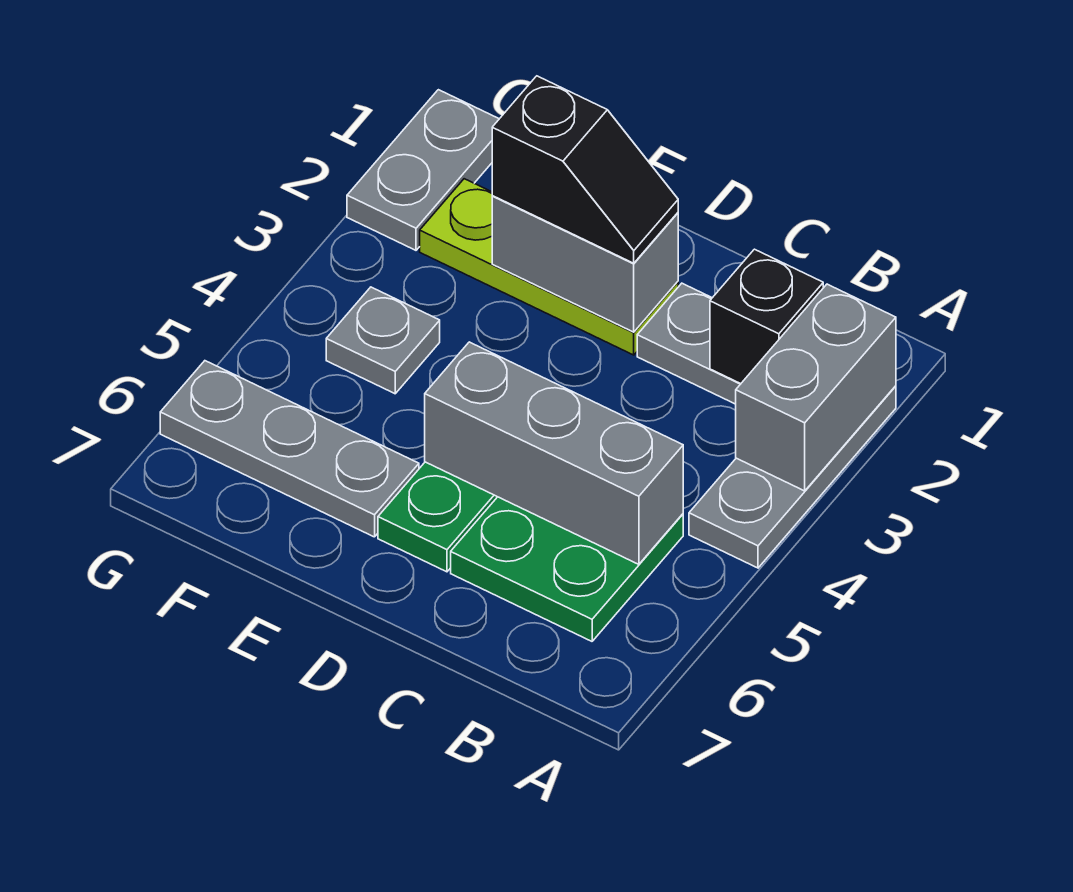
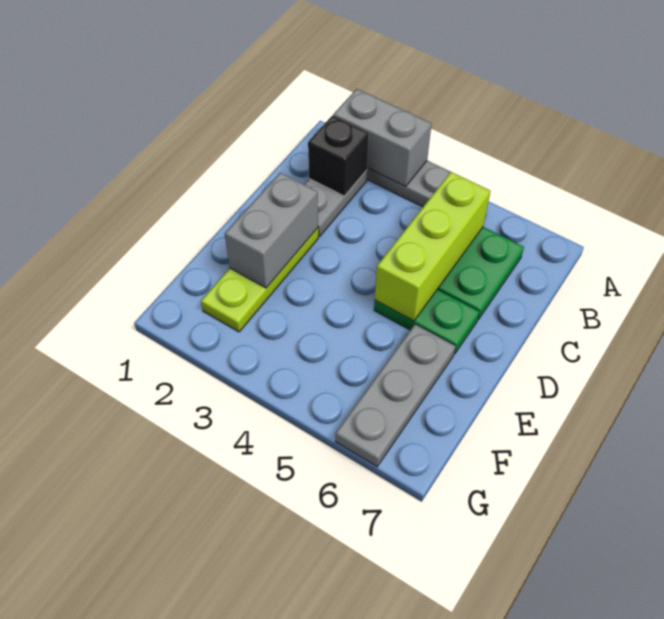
grey 1x3 brick [425,342,683,564] -> lime 1x3 brick [375,172,490,321]
black 1x2 slope [492,76,678,263] -> none
grey 1x1 plate [326,287,440,394] -> none
grey 1x2 plate [347,90,499,250] -> none

